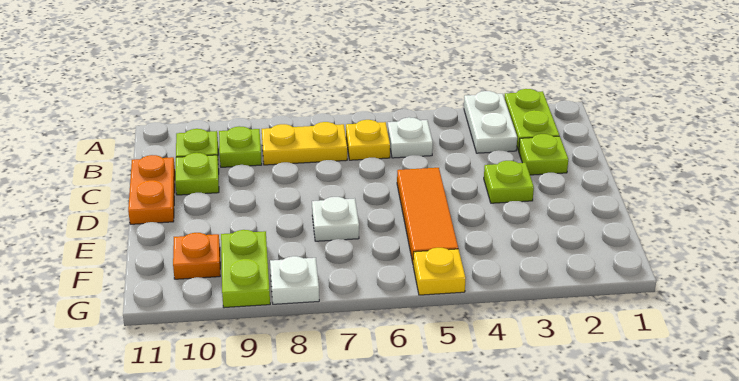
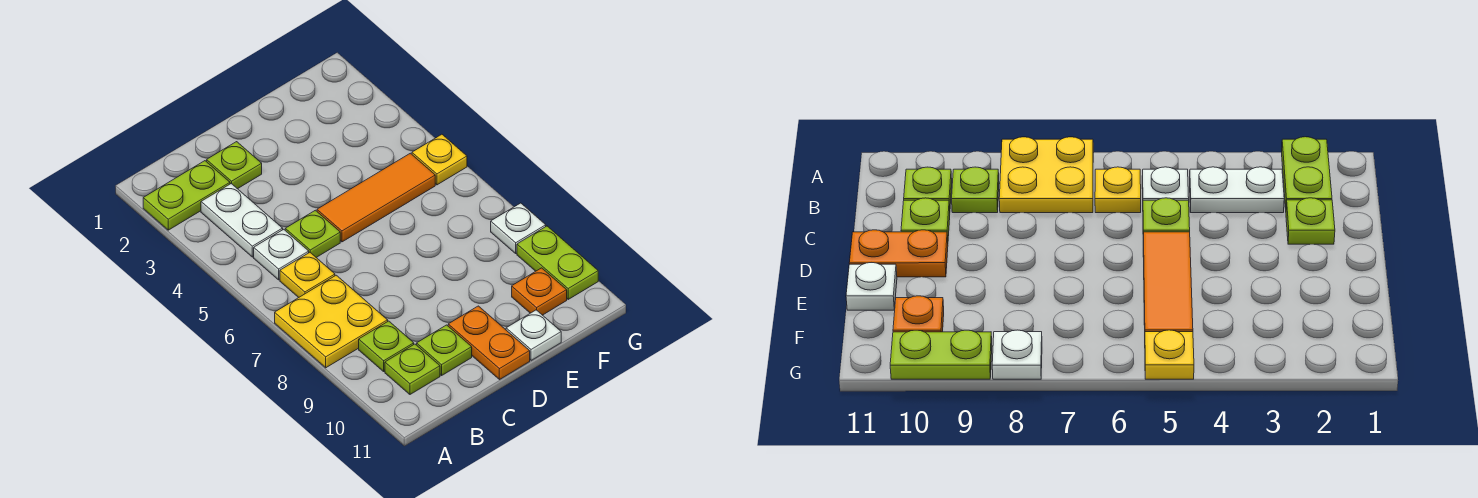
white 1x2 plate [464,91,517,153] -> white 1x2 plate turned to [201,184,283,257]
yellow 1x2 plate [262,122,347,165] -> yellow 2x2 plate [275,275,388,368]
orange 1x2 plate [128,155,175,224] -> orange 1x2 plate turned to [448,306,530,380]
lime 1x1 plate [484,161,534,203] -> lime 1x1 plate moved to [285,210,340,258]
white 1x1 plate [312,197,359,241] -> white 1x1 plate moved to [506,310,561,360]
lime 1x2 plate [221,230,270,308] -> lime 1x2 plate turned to [517,226,598,299]

